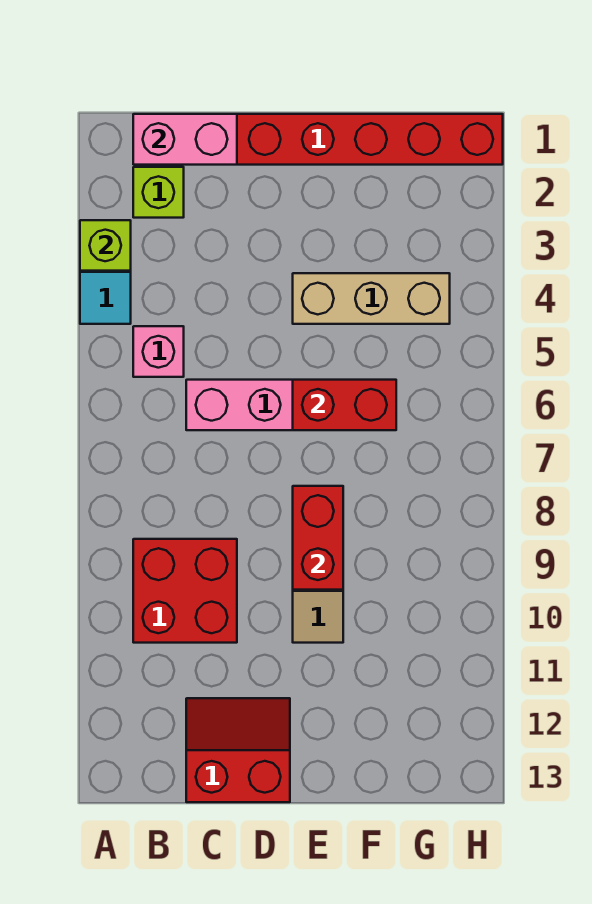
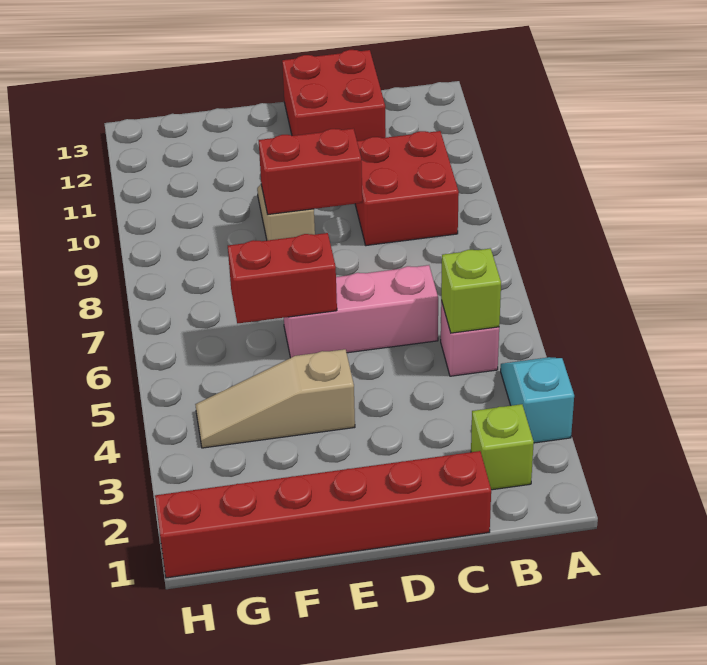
lime 1x1 brick [80,220,131,271] -> lime 1x1 brick moved to [441,248,501,333]
pink 1x2 brick [133,114,237,165] -> none
red 2x2 slope [186,698,290,802] -> red 2x2 brick [282,50,386,141]
tan 1x3 brick [293,273,450,324] -> tan 1x3 slope [195,349,355,448]
red 1x2 brick [293,486,343,590] -> red 1x2 brick turned to [259,129,362,214]

